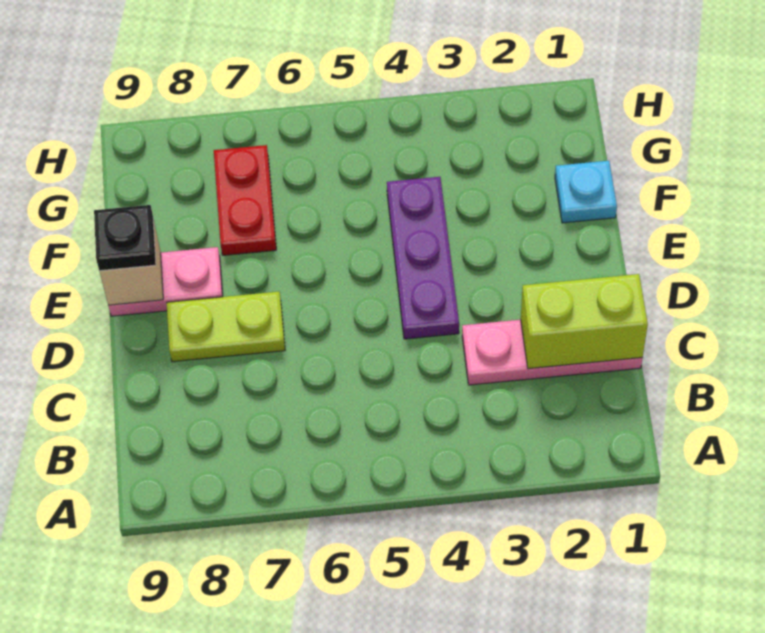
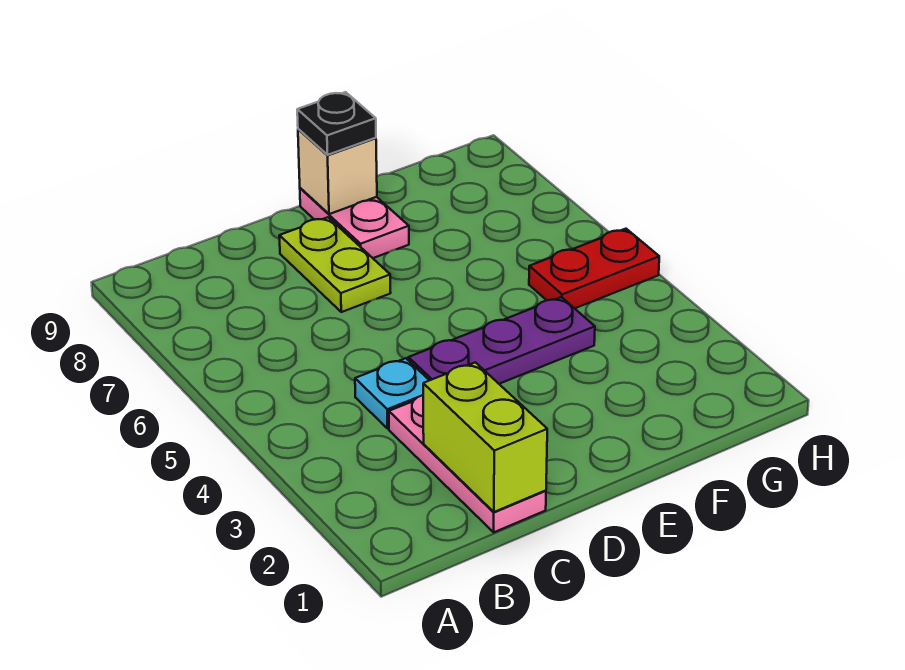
cyan 1x1 plate [555,161,617,223] -> cyan 1x1 plate moved to [355,358,429,428]
red 1x2 plate [214,145,276,255] -> red 1x2 plate moved to [529,229,659,308]

